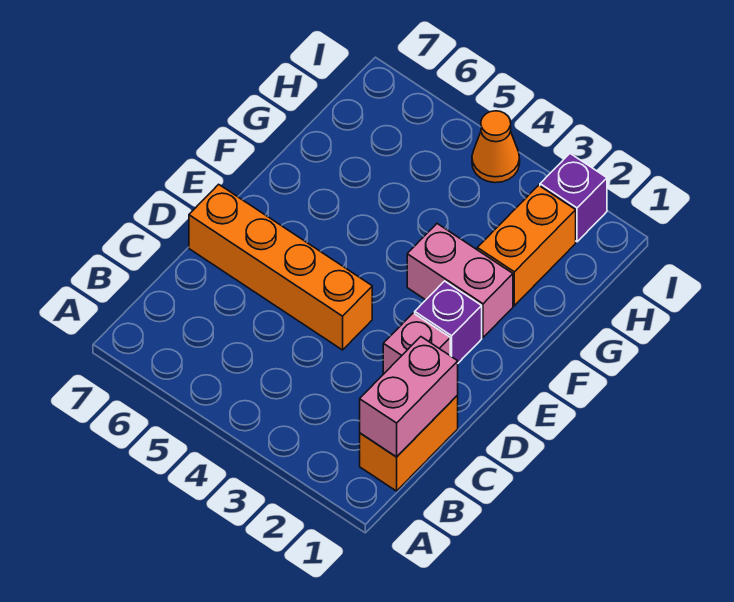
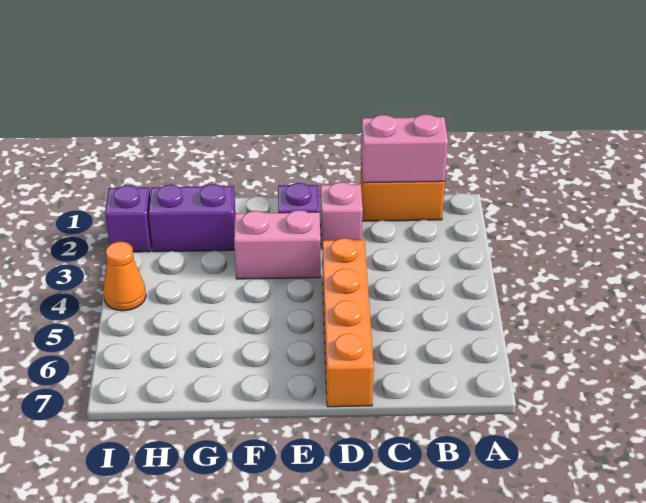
pink 1x2 brick [407,224,513,337] -> pink 1x2 brick turned to [234,210,321,279]
orange 1x2 brick [477,185,576,306] -> purple 1x2 brick [149,184,236,252]

